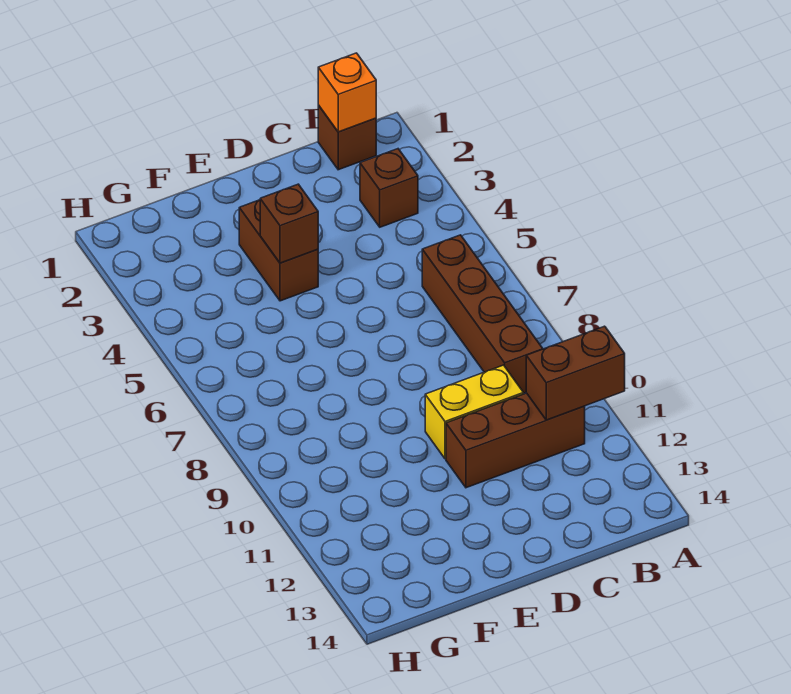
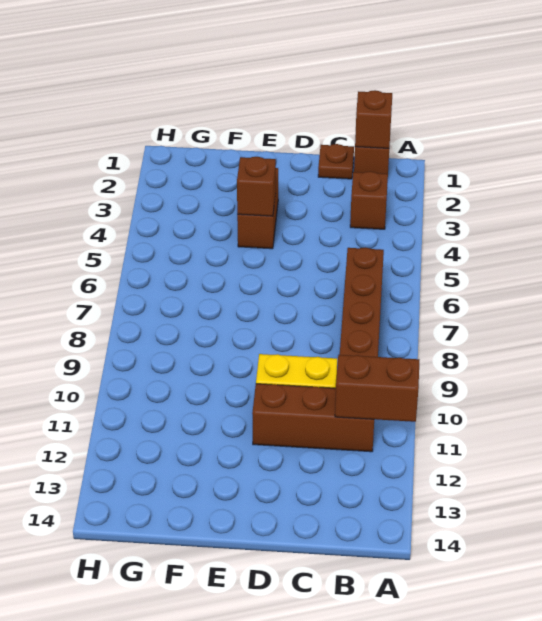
orange 1x1 brick [318,53,376,132] -> brown 1x1 brick [355,90,392,148]
none -> brown 1x1 plate [318,144,354,179]

